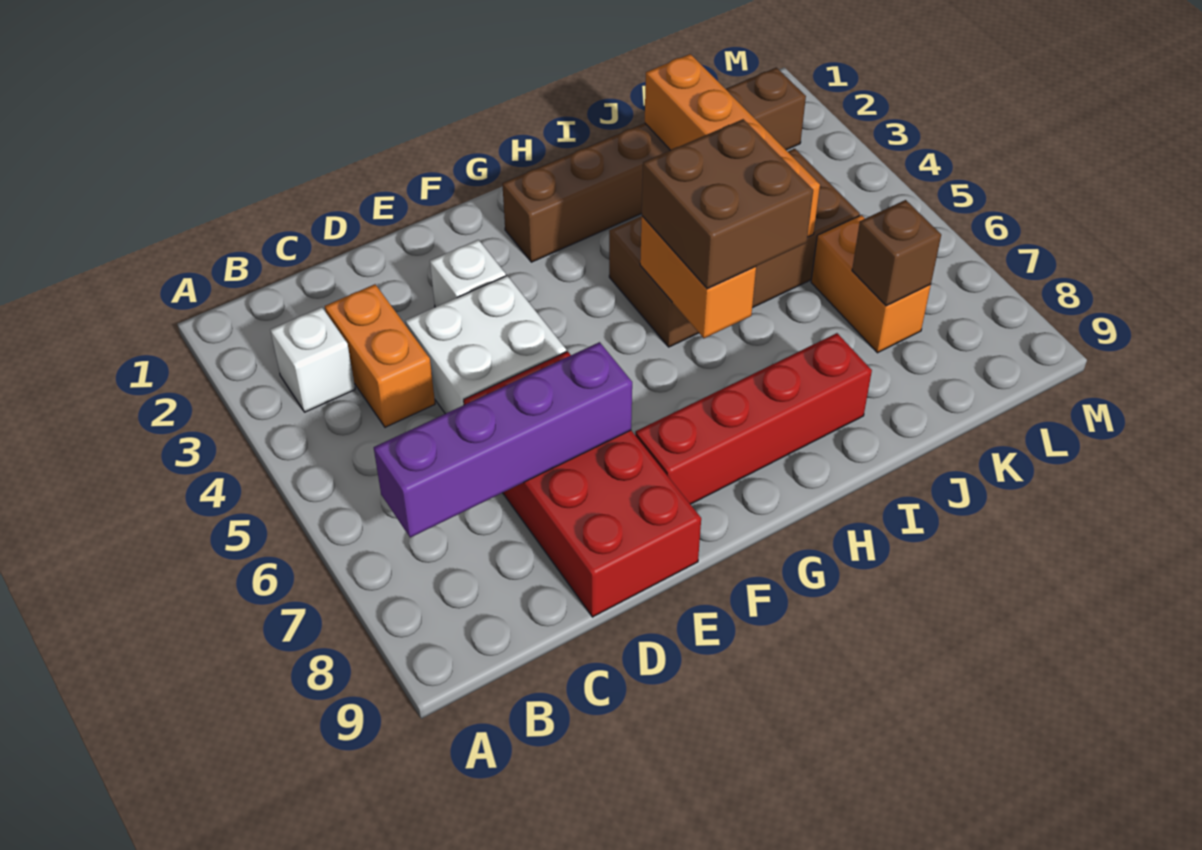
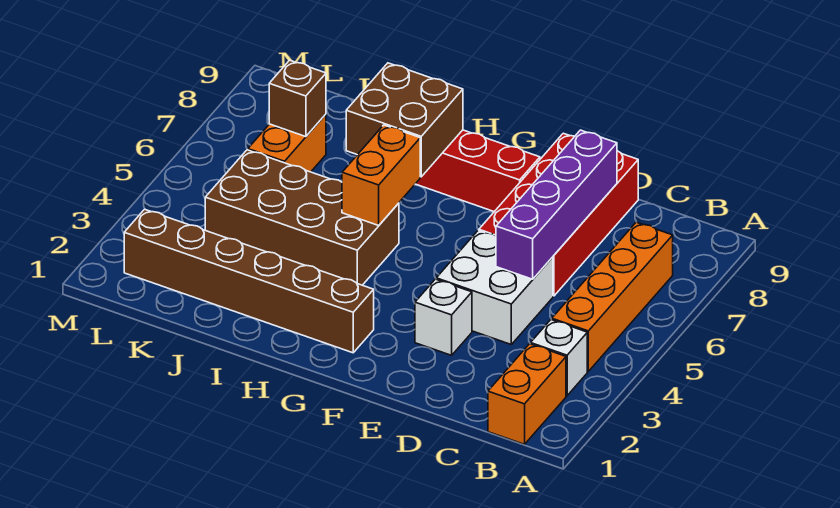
purple 1x4 brick [374,342,632,538] -> purple 1x4 brick turned to [496,130,617,279]
orange 1x2 brick [325,284,435,427] -> orange 1x2 brick moved to [488,344,566,444]
brown 2x2 brick [642,119,813,289] -> brown 2x2 brick moved to [346,63,463,177]
orange 1x4 brick [645,54,820,237] -> orange 1x4 brick moved to [552,222,673,371]

